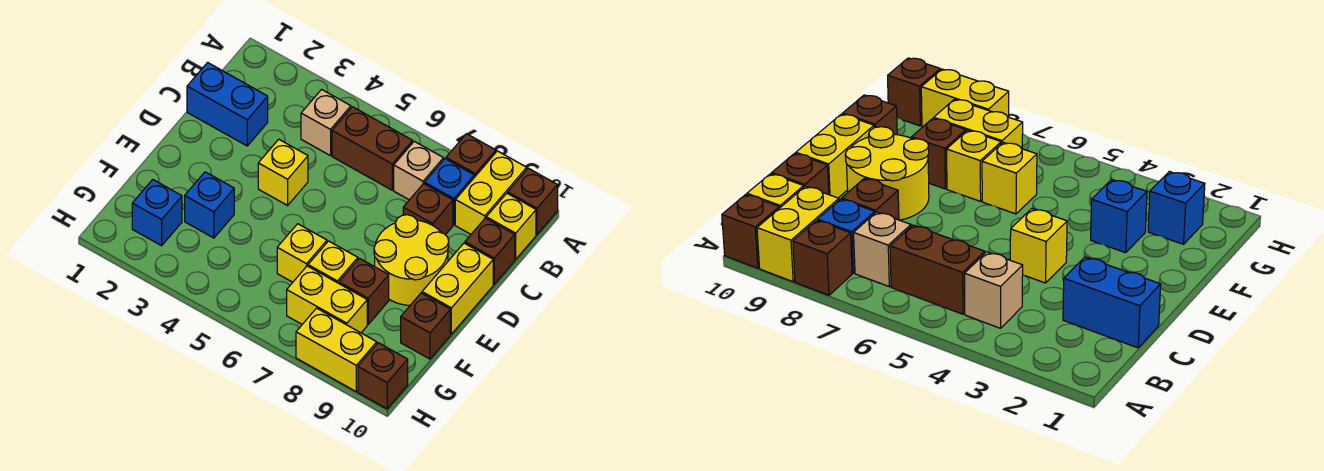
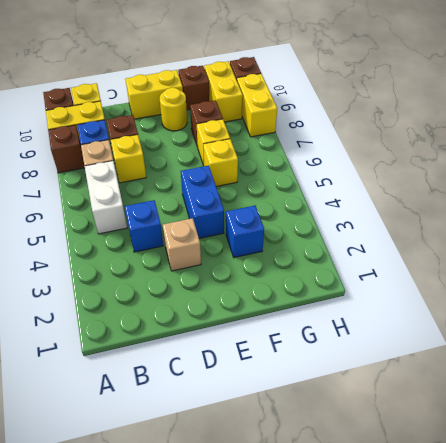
tan 1x1 brick [301,89,351,156] -> tan 1x1 brick moved to [163,218,201,271]
brown 1x2 brick [332,107,413,190] -> white 1x2 brick [85,161,127,234]
blue 1x2 brick [187,63,268,146] -> blue 1x2 brick moved to [181,166,224,238]
brown 1x1 brick [465,218,515,284] -> none
yellow 1x1 brick [258,139,308,205] -> yellow 1x1 brick moved to [110,135,146,183]
yellow 2x2 round brick [374,215,449,305] -> yellow 1x1 round brick [160,88,187,131]
blue 1x1 brick [132,180,182,246] -> blue 1x1 brick moved to [125,200,163,252]
yellow 1x2 brick [287,266,367,333] -> yellow 1x2 brick moved to [204,61,243,122]

